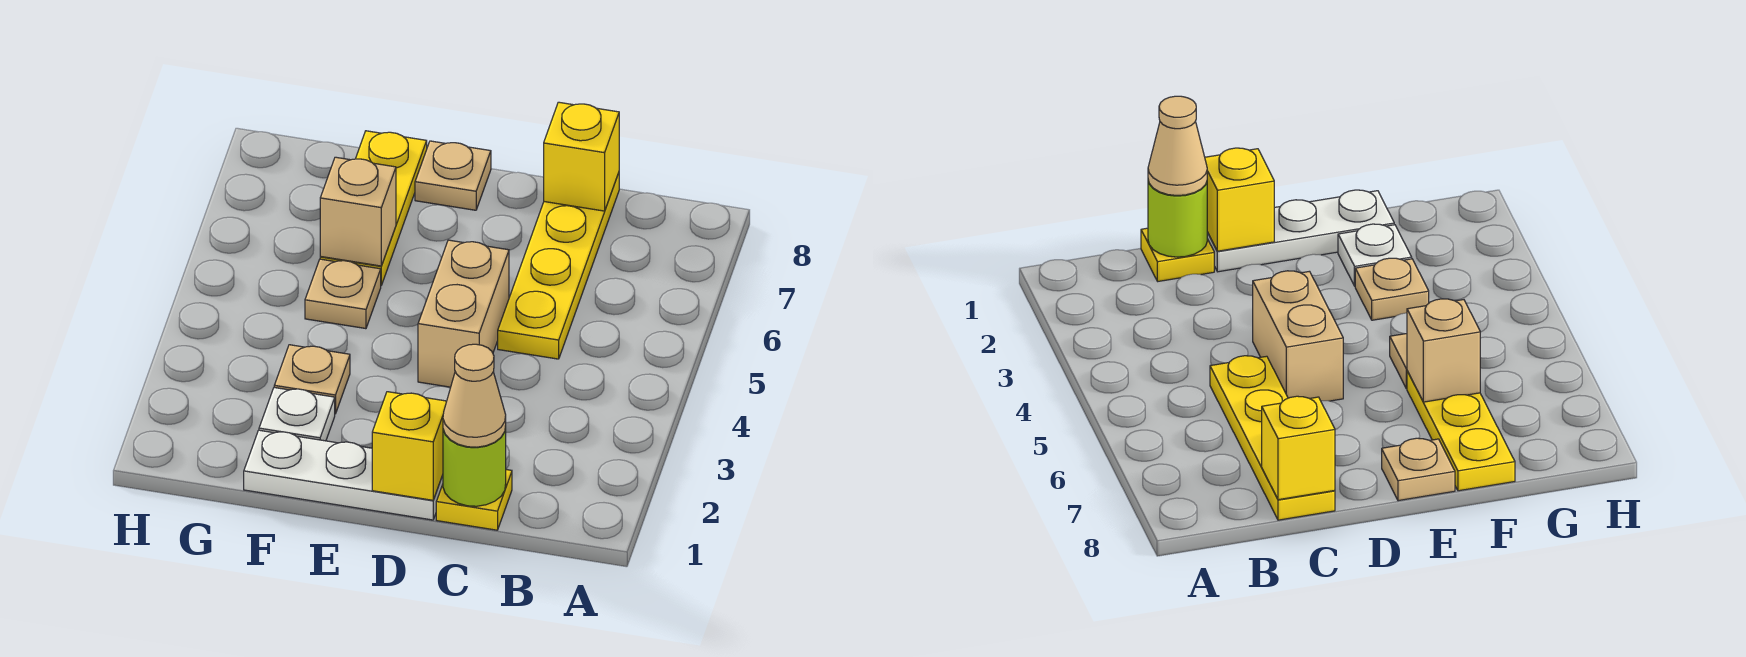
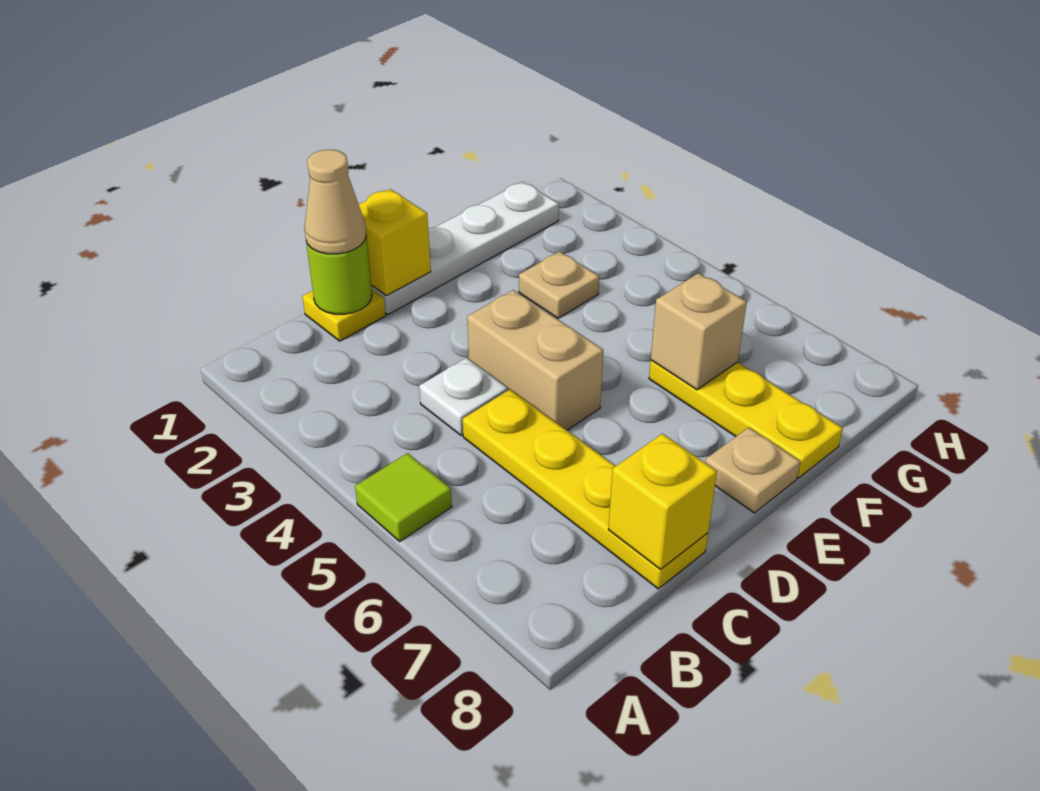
none -> lime 1x1 tile [355,453,452,541]
white 1x3 plate [244,430,443,520] -> white 1x4 plate [371,182,559,315]
white 1x1 plate [259,388,335,441] -> white 1x1 plate moved to [419,358,508,435]
tan 1x1 plate [305,259,381,329] -> none

